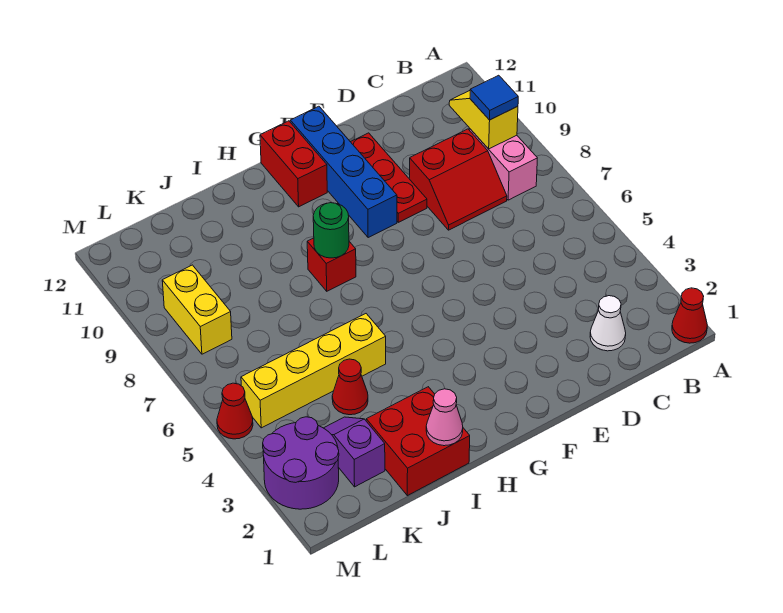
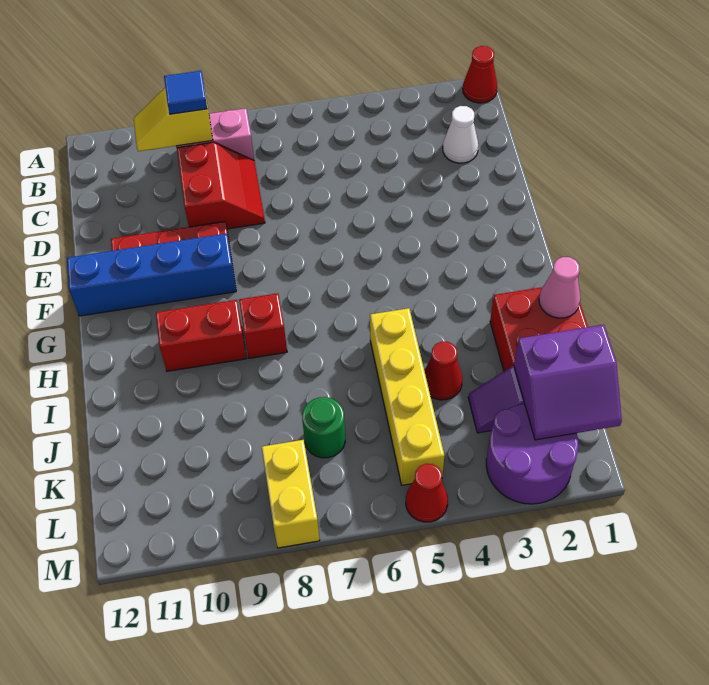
red 1x2 brick [260,121,327,207] -> red 1x2 brick moved to [156,300,247,371]
green 1x1 round brick [313,203,349,258] -> green 1x1 round brick moved to [302,397,345,458]
none -> purple 2x2 slope [514,325,622,440]
yellow 1x2 brick [162,265,232,354] -> yellow 1x2 brick turned to [262,440,320,548]

